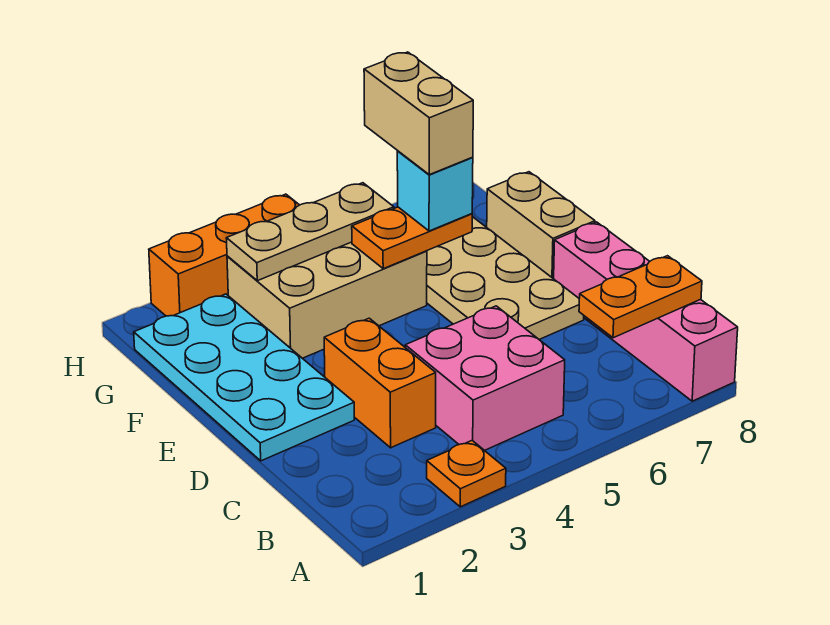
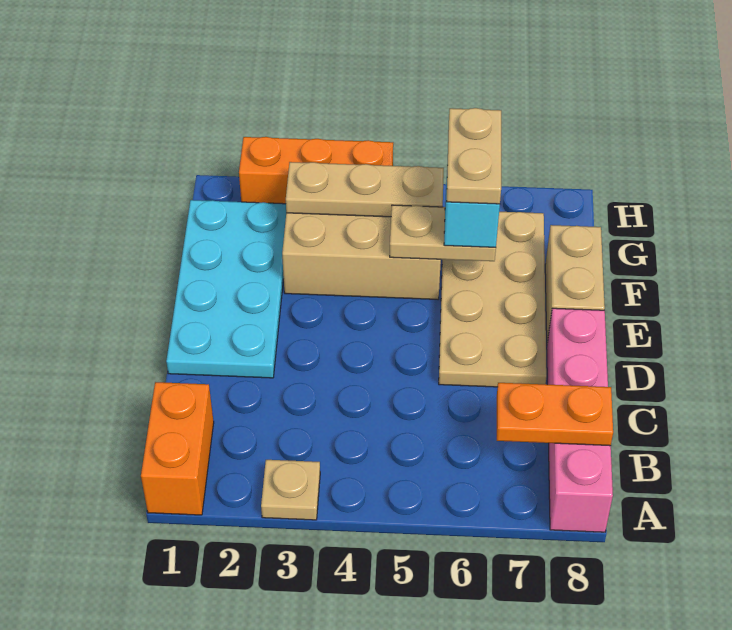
orange 1x1 plate [427,441,506,507] -> tan 1x1 plate [261,460,320,520]
pink 2x2 brick [405,306,565,451] -> none
orange 1x2 brick [324,318,436,448] -> orange 1x2 brick moved to [141,382,214,515]
orange 1x2 plate [352,207,472,269] -> tan 1x2 plate [390,205,496,261]
tan 1x2 brick [364,52,473,175] -> tan 1x2 plate [446,108,501,204]

